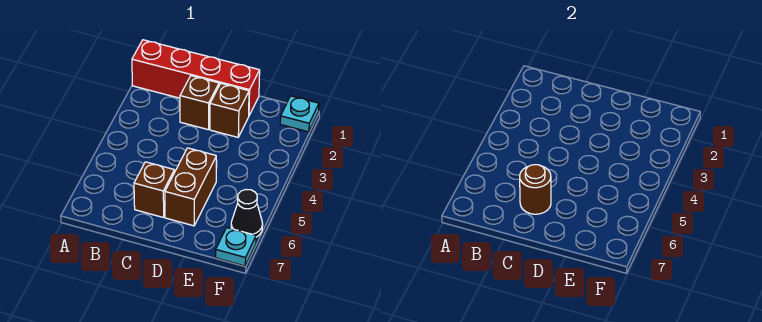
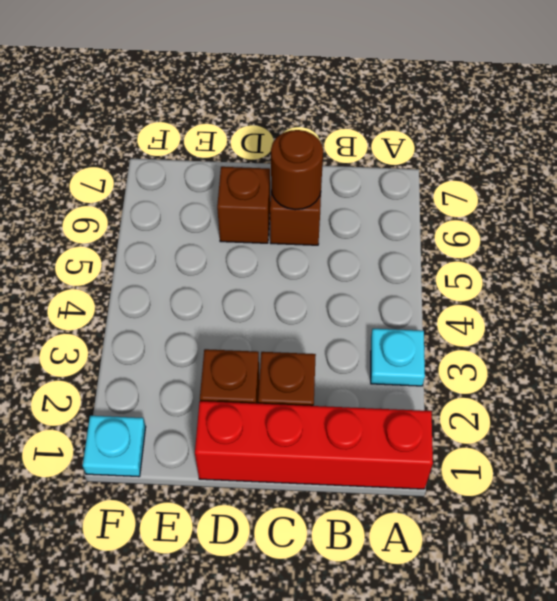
brown 1x2 brick [165,148,216,226] -> brown 1x1 brick [217,167,270,243]
black 1x1 cone [231,190,263,237] -> none
cyan 1x1 plate [216,227,256,266] -> cyan 1x1 plate moved to [371,329,425,386]

